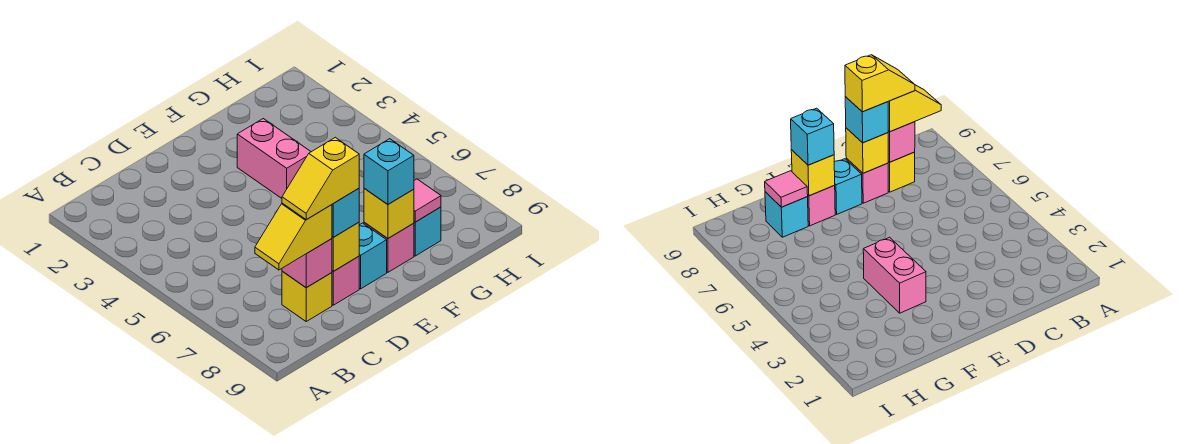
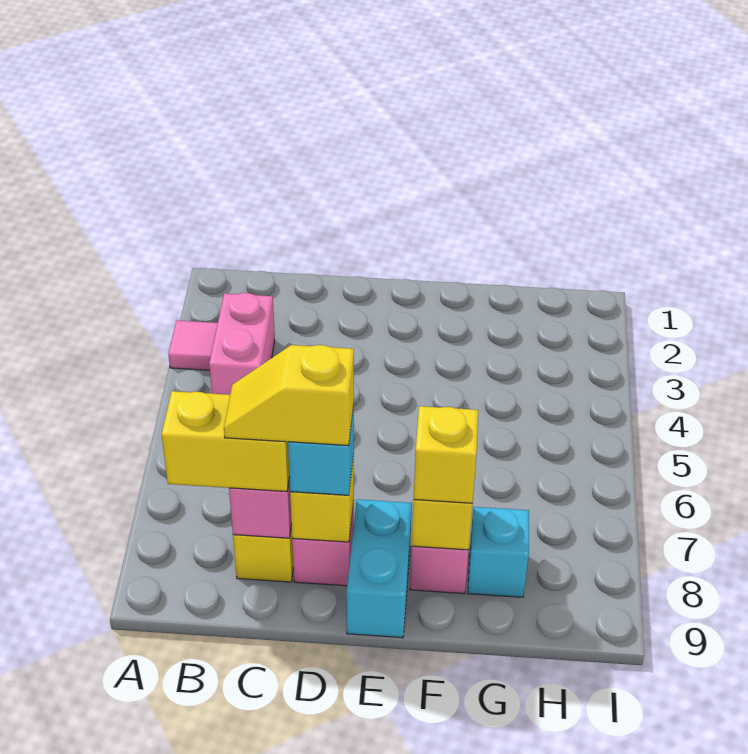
yellow 1x2 slope [255,203,332,270] -> yellow 1x2 brick [161,391,290,492]
cyan 1x1 brick [359,223,387,289] -> cyan 1x2 brick [347,499,412,638]
pink 1x2 brick [237,119,311,198] -> pink 1x2 brick moved to [209,293,275,395]
cyan 1x1 brick [364,139,414,204] -> yellow 1x1 brick [414,406,478,503]
pink 1x1 tile [414,179,441,222] -> pink 1x1 tile moved to [168,320,218,370]

